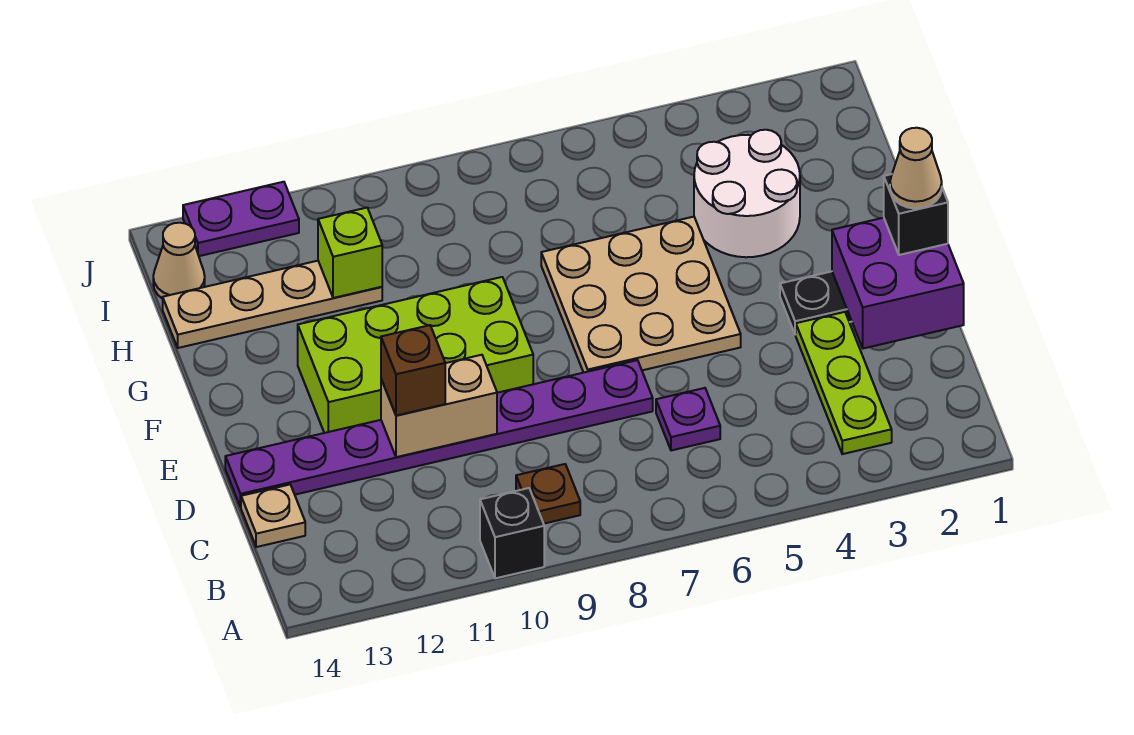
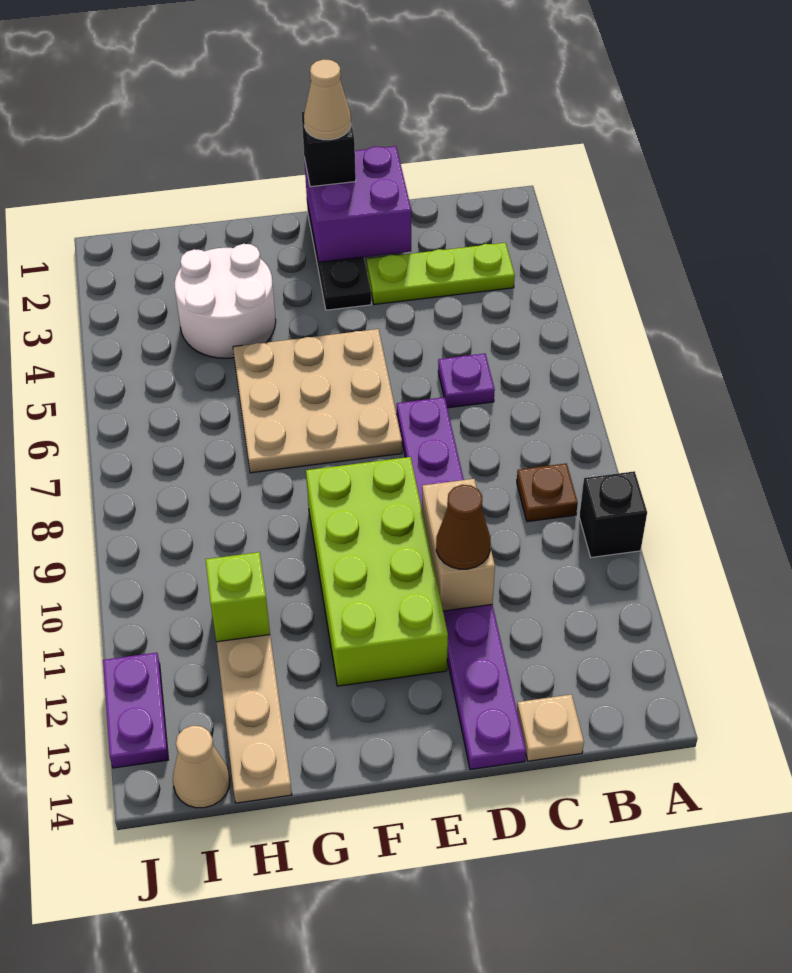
brown 1x1 brick [381,325,445,416] -> brown 1x1 cone [436,485,491,569]

